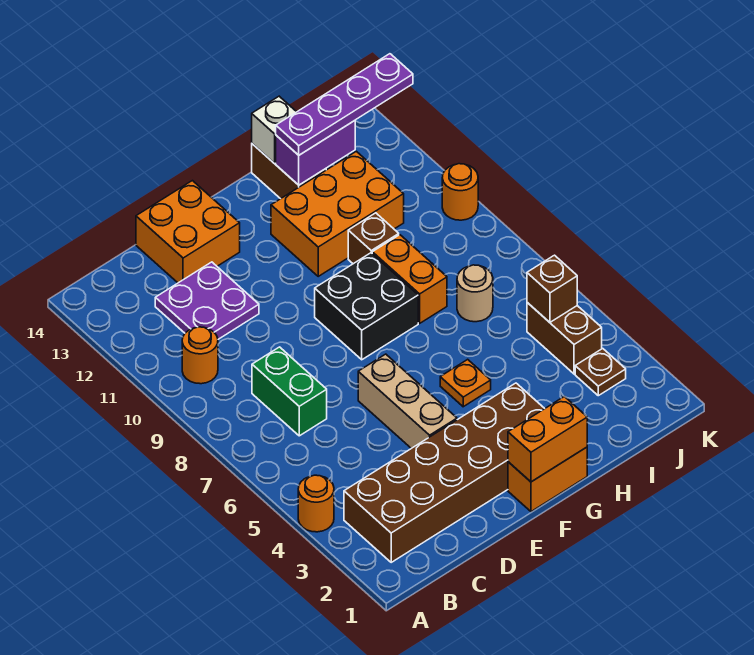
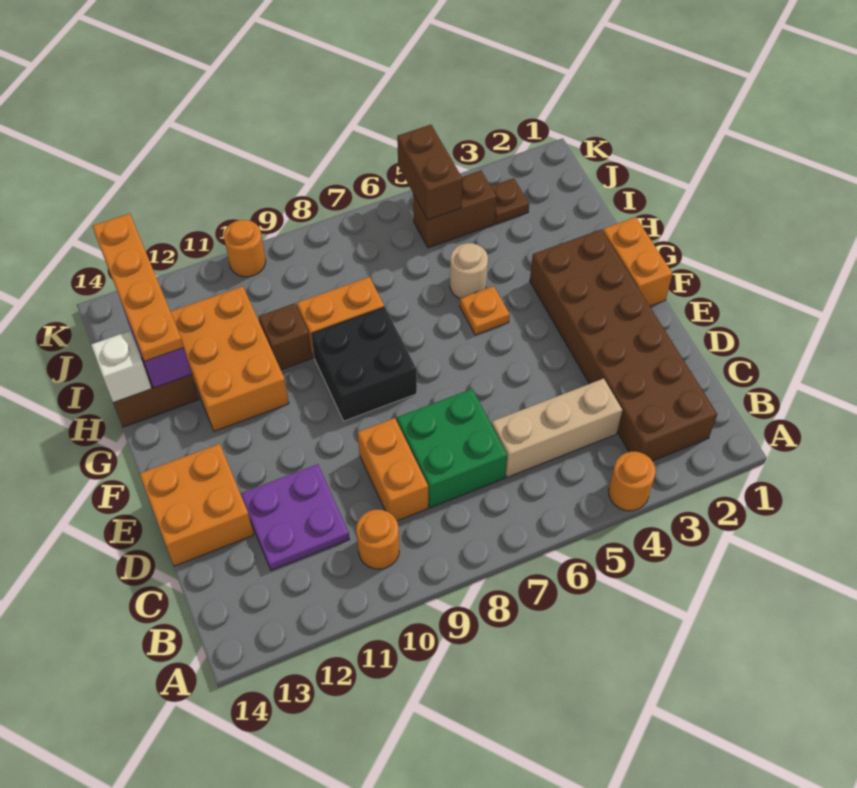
green 1x2 brick [252,347,327,436] -> green 2x2 brick [397,389,507,508]
tan 1x3 brick [358,354,457,448] -> tan 1x3 brick moved to [492,378,622,477]
orange 1x2 brick [508,396,587,482] -> orange 1x2 brick moved to [358,418,428,521]
purple 1x4 plate [276,54,413,155] -> orange 1x4 plate [92,213,184,361]
tan 1x1 round brick [457,265,493,322] -> tan 1x1 round brick moved to [450,243,488,299]
brown 1x1 brick [527,255,577,322] -> brown 1x2 brick [397,125,463,220]

